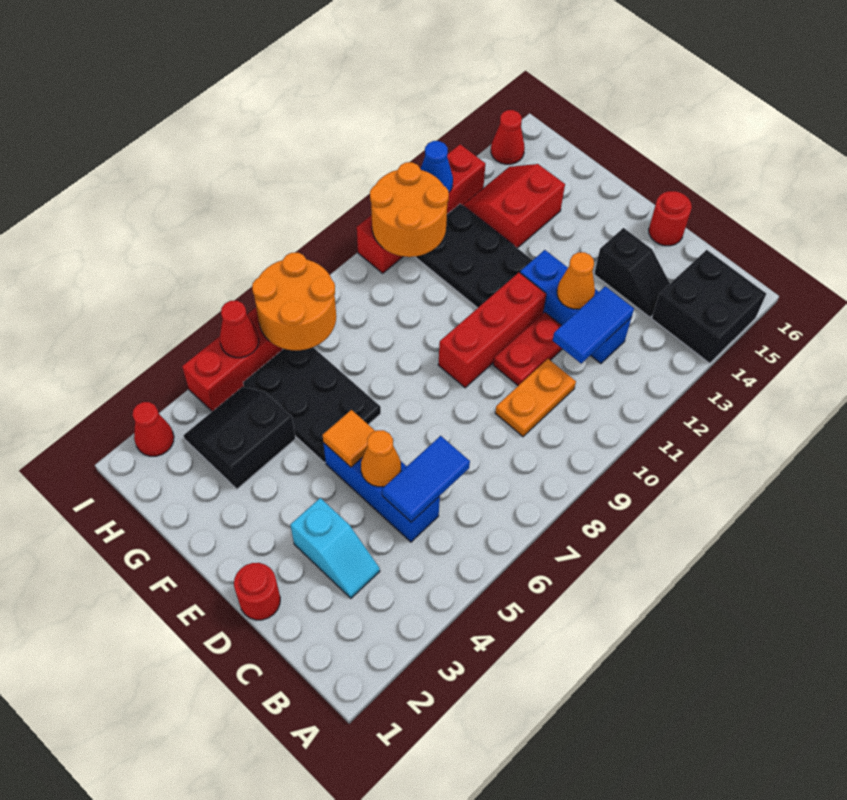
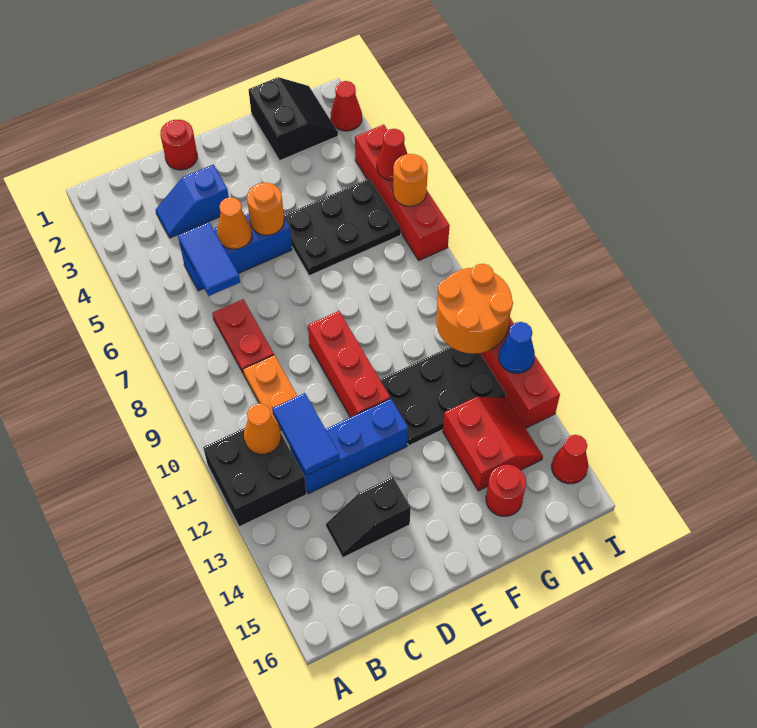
black 2x2 brick [652,250,766,363] -> black 2x2 brick moved to [203,428,306,527]
cyan 1x2 slope [290,498,380,598] -> blue 1x2 slope [156,165,229,238]
red 1x2 plate [493,312,562,386] -> red 1x2 plate moved to [213,299,274,374]
orange 1x1 cone [557,252,595,309] -> orange 1x1 cone moved to [244,403,281,454]
red 1x1 round brick [649,191,692,246] -> red 1x1 round brick moved to [486,465,526,516]
orange 1x1 tile [323,410,375,467] -> orange 1x1 round brick [247,183,284,235]
black 2x2 slope [184,387,296,489] -> black 2x2 slope moved to [248,77,338,161]
orange 2x2 round brick [252,253,336,351] -> orange 1x1 round brick [393,154,428,206]

